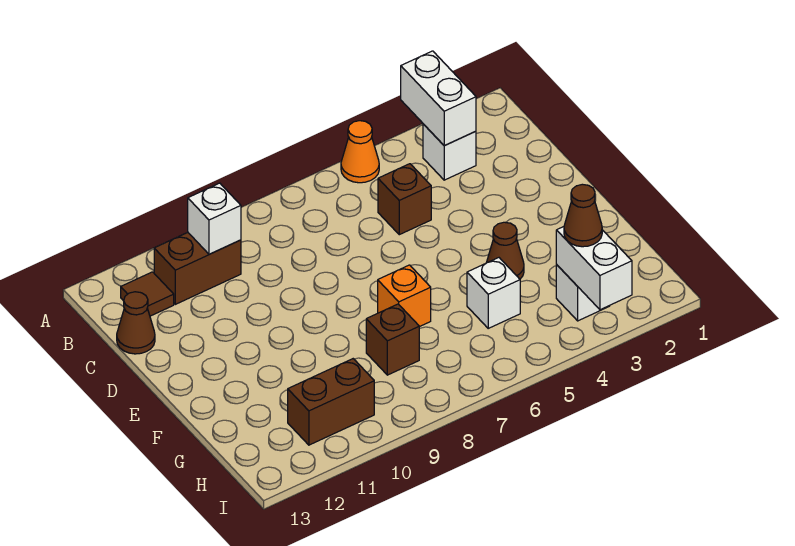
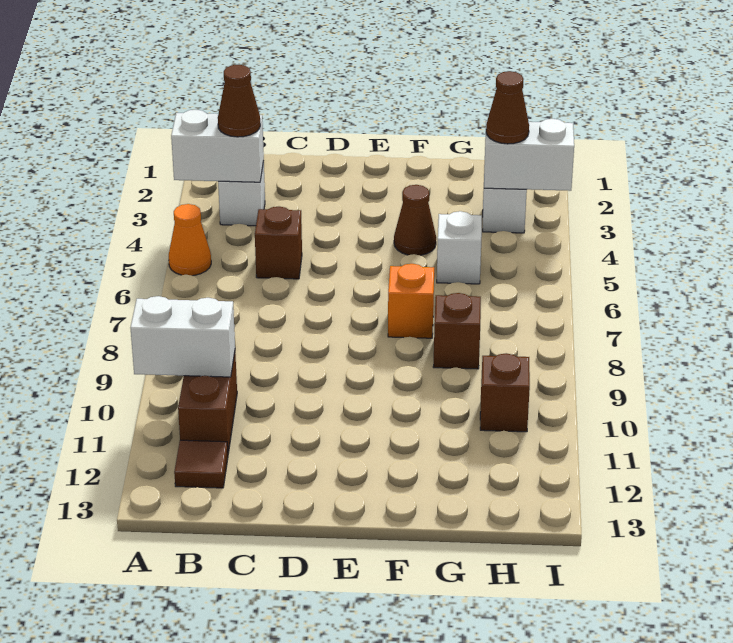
white 1x1 brick [188,183,241,254] -> white 1x2 brick [130,296,235,377]
brown 1x1 cone [117,292,155,354] -> brown 1x1 cone moved to [218,65,260,137]
brown 1x2 brick [288,359,374,445] -> brown 1x1 brick [480,353,530,432]

